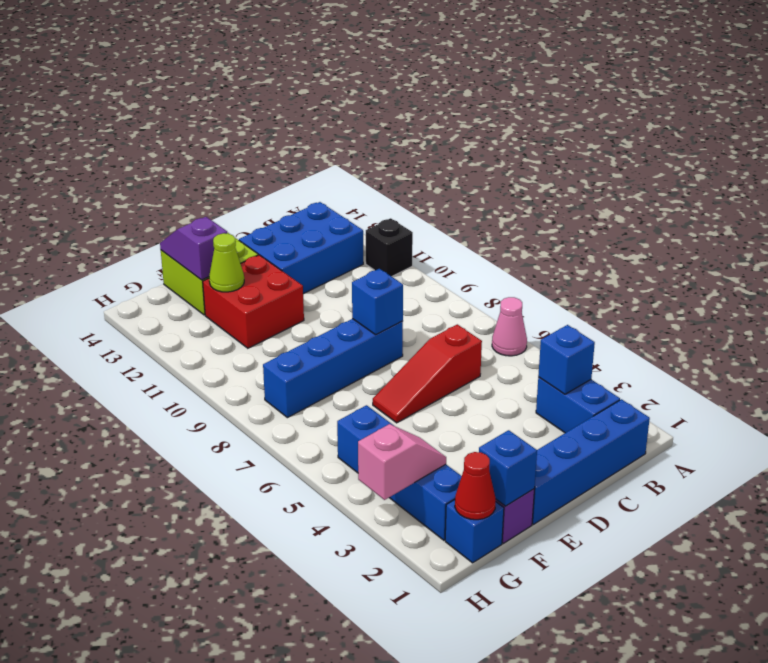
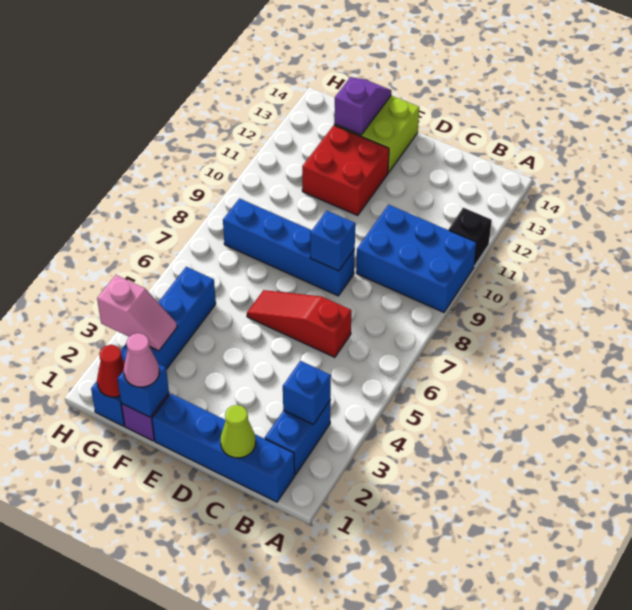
pink 1x1 cone [492,297,527,356] -> pink 1x1 cone moved to [124,333,159,387]
blue 2x3 brick [239,202,363,294] -> blue 2x3 brick moved to [356,205,477,312]
lime 1x1 cone [209,233,244,292] -> lime 1x1 cone moved to [220,405,256,458]

